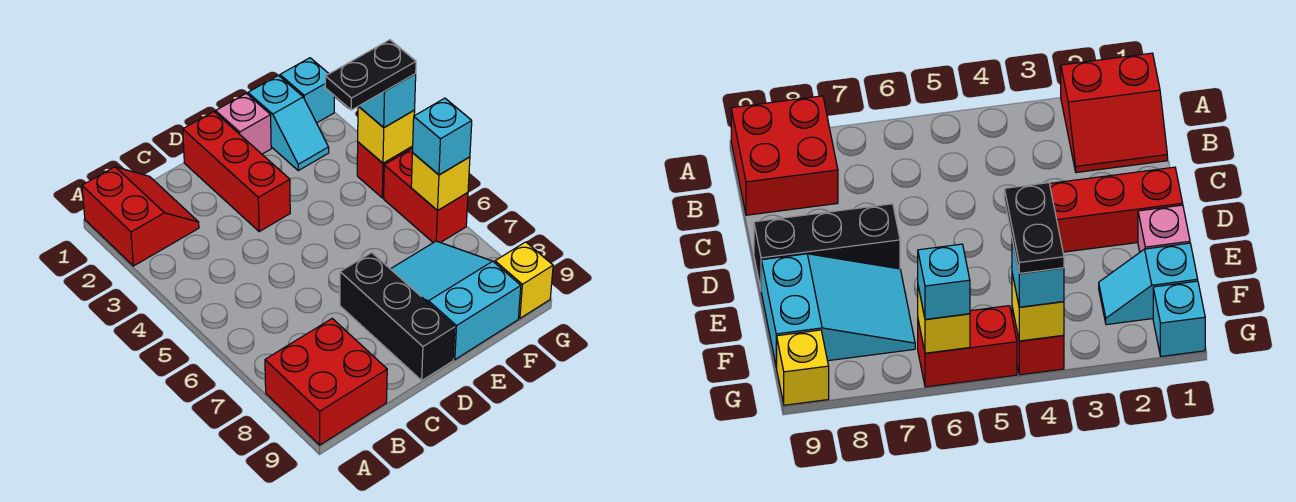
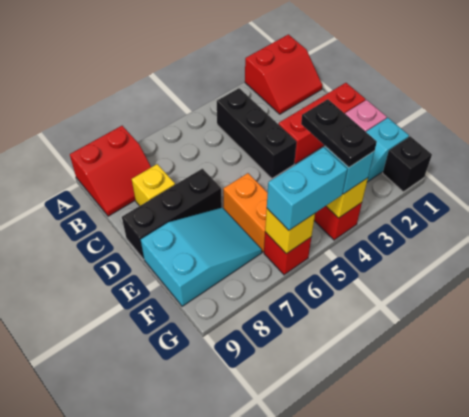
red 2x2 brick [265,319,387,445] -> red 2x2 slope [70,126,151,216]
none -> black 1x3 brick [217,88,297,178]
none -> orange 1x2 brick [223,173,268,252]
cyan 1x1 brick [280,58,334,123] -> black 1x1 brick [383,136,432,192]
red 1x2 brick [384,148,468,243] -> red 1x1 brick [264,232,311,275]
cyan 1x1 brick [413,98,472,175] -> cyan 1x2 brick [267,147,347,230]
yellow 1x1 brick [495,242,553,318] -> yellow 1x1 brick moved to [132,164,175,206]

